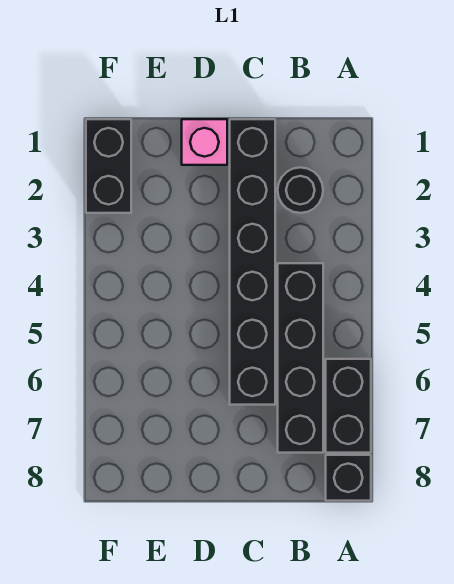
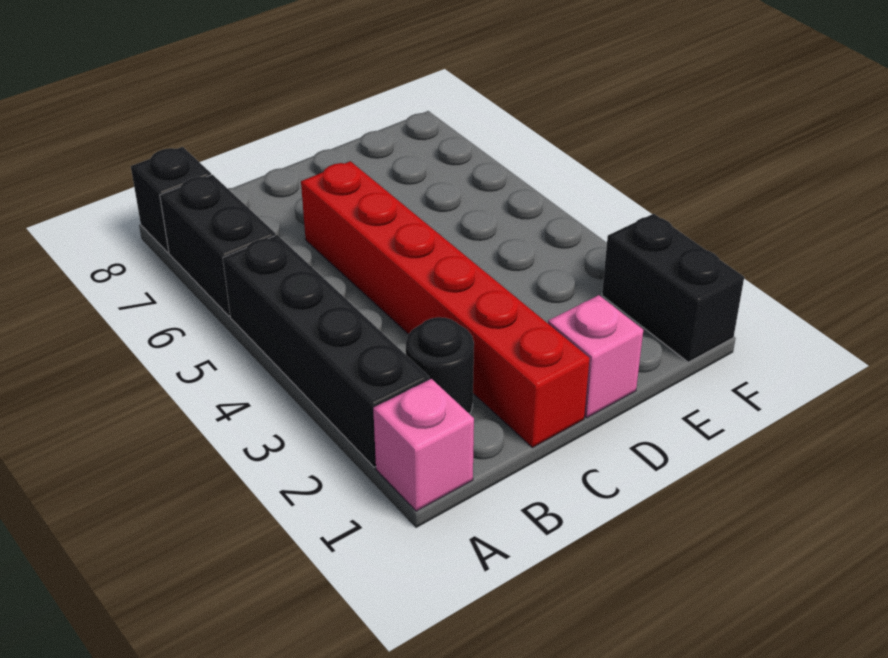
none -> pink 1x1 brick [373,379,474,511]
black 1x4 brick [278,263,323,453] -> black 1x4 brick moved to [223,235,429,467]
black 1x6 brick [230,119,275,405] -> red 1x6 brick [301,161,590,448]

